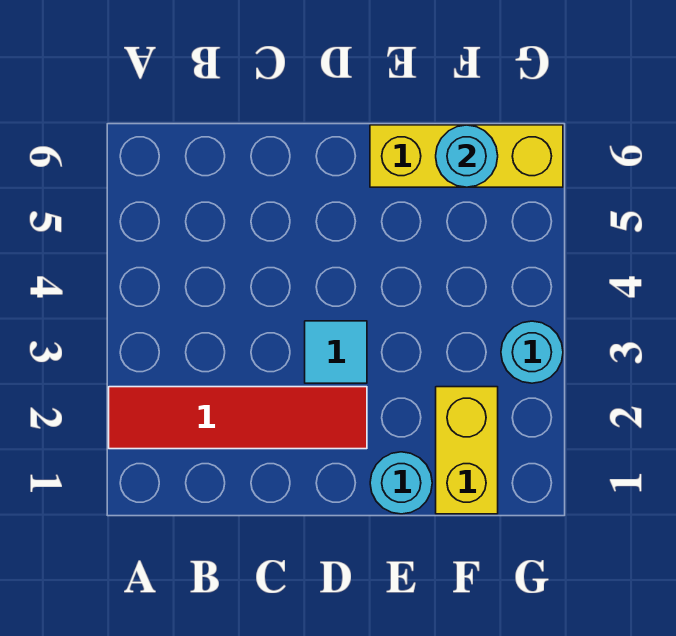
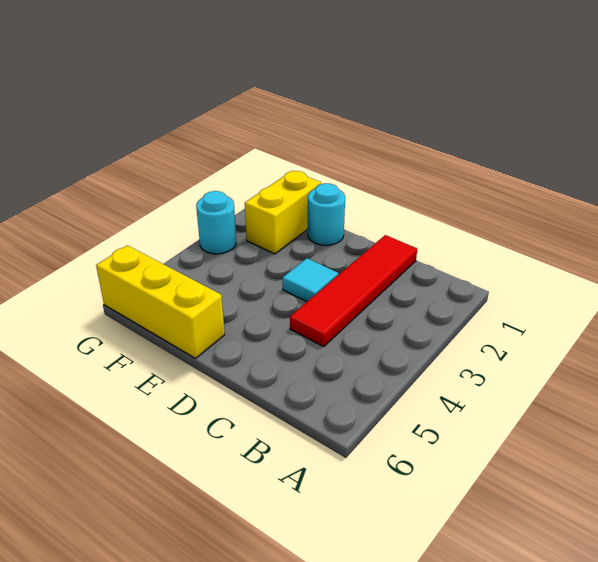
red 1x4 tile [109,387,367,449] -> red 1x4 tile turned to [290,235,417,347]
cyan 1x1 round brick [436,125,498,187] -> none

